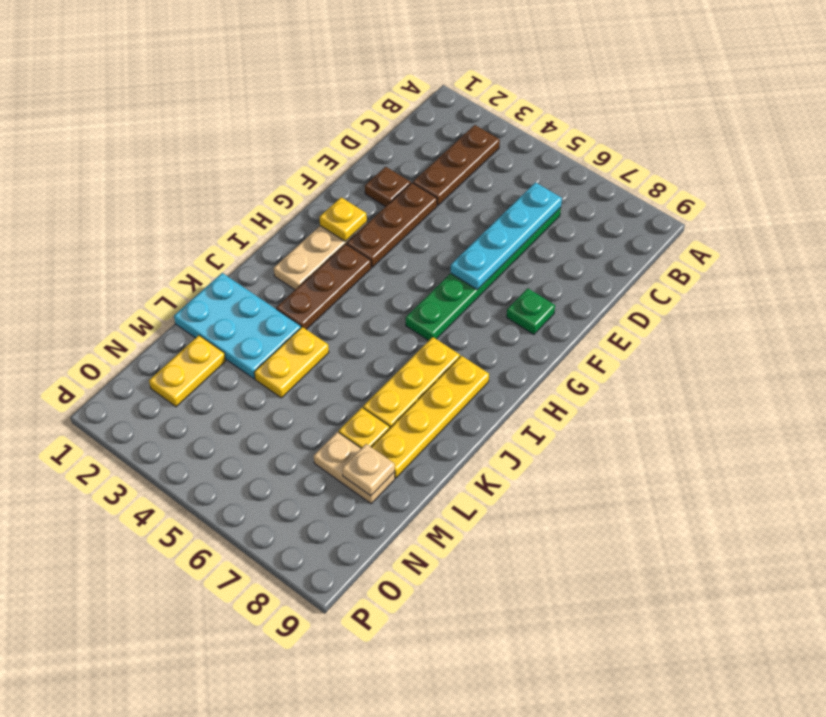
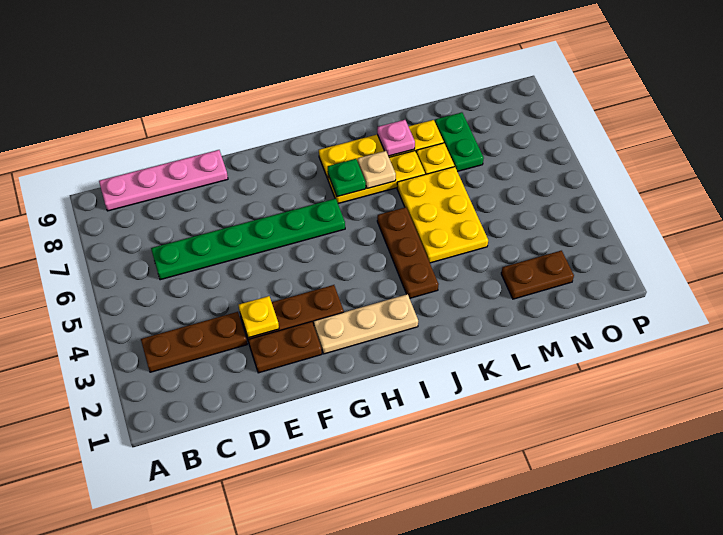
none -> pink 1x4 plate [99,150,228,211]
cyan 1x4 plate [451,182,562,290] -> none
brown 1x1 plate [365,167,411,207] -> brown 1x2 plate [248,322,322,373]
green 1x1 plate [507,288,555,335] -> green 1x1 plate moved to [328,159,366,197]
yellow 1x1 plate [320,197,367,241] -> yellow 1x1 plate moved to [239,296,279,338]
brown 1x3 plate [276,244,371,330] -> brown 1x3 plate turned to [377,207,439,298]
cyan 2x3 plate [174,273,301,379] -> none
yellow 1x2 plate [254,327,329,398] -> yellow 2x3 plate [397,167,488,263]
none -> pink 1x1 plate [377,120,415,156]
yellow 1x2 plate [149,335,226,407] -> brown 1x2 plate [501,251,574,299]
tan 1x2 plate [314,432,395,504] -> green 1x2 plate [435,112,484,172]
tan 1x1 plate [342,444,395,496] -> tan 1x1 plate moved to [358,151,396,189]

